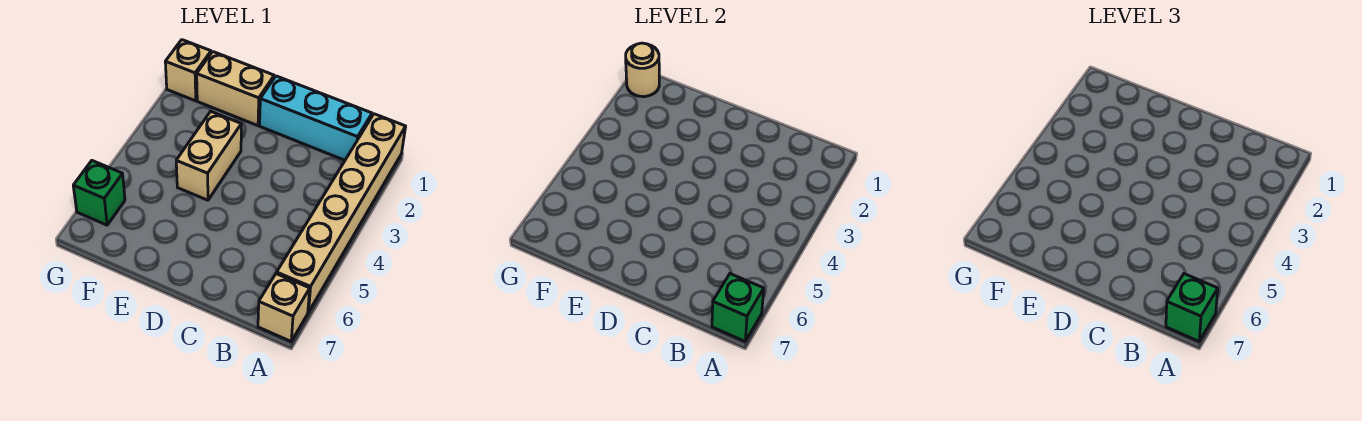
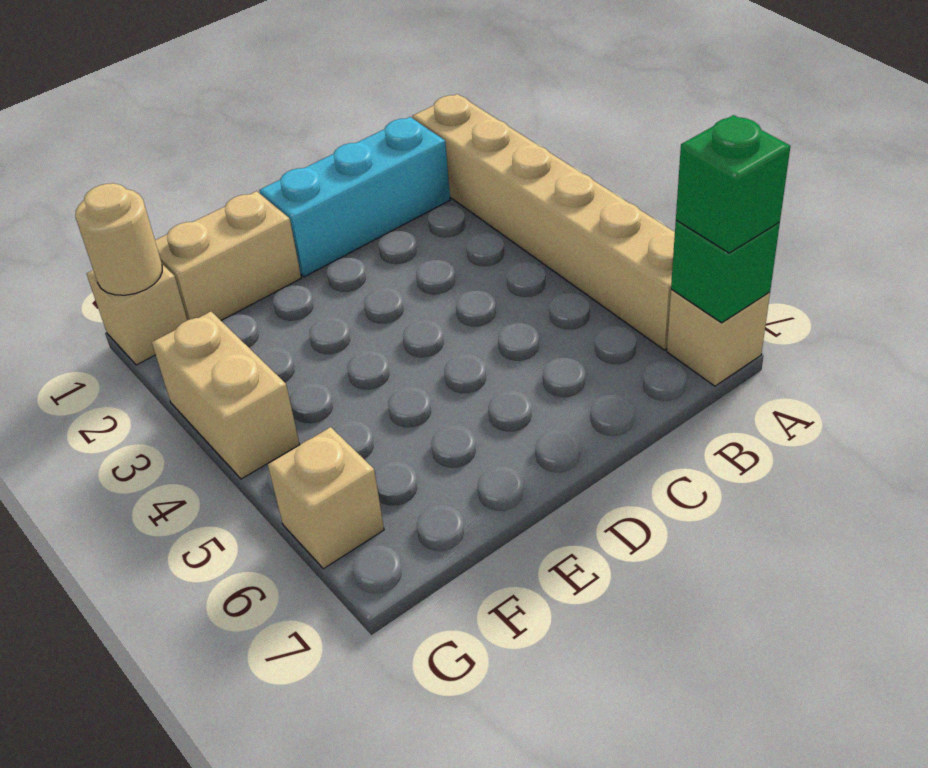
tan 1x2 brick [176,111,241,200] -> tan 1x2 brick moved to [152,312,300,479]
green 1x1 brick [73,161,125,225] -> tan 1x1 brick [268,427,384,569]

